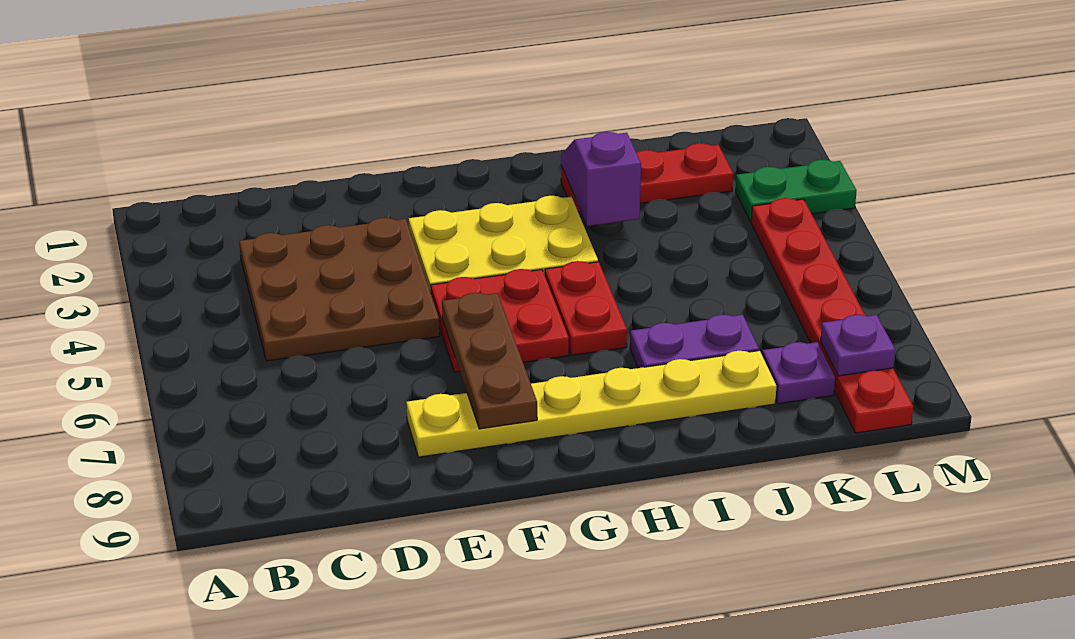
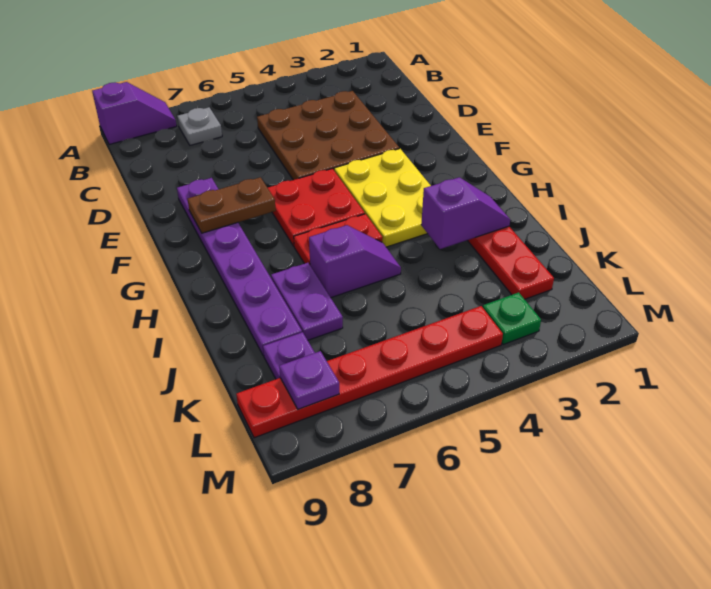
none -> purple 1x2 slope [92,82,177,145]
none -> grey 1x1 plate [177,107,222,145]
yellow 1x6 plate [406,351,776,457] -> purple 1x6 plate [177,178,302,356]
brown 1x3 plate [442,293,537,429] -> brown 1x2 plate [188,177,276,233]
none -> purple 1x2 slope [309,225,401,298]
green 1x2 plate [736,160,857,222] -> green 1x1 plate [483,292,541,345]

